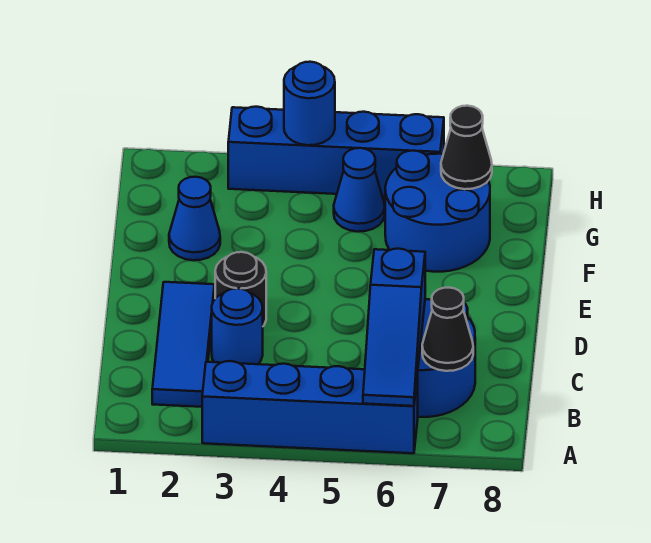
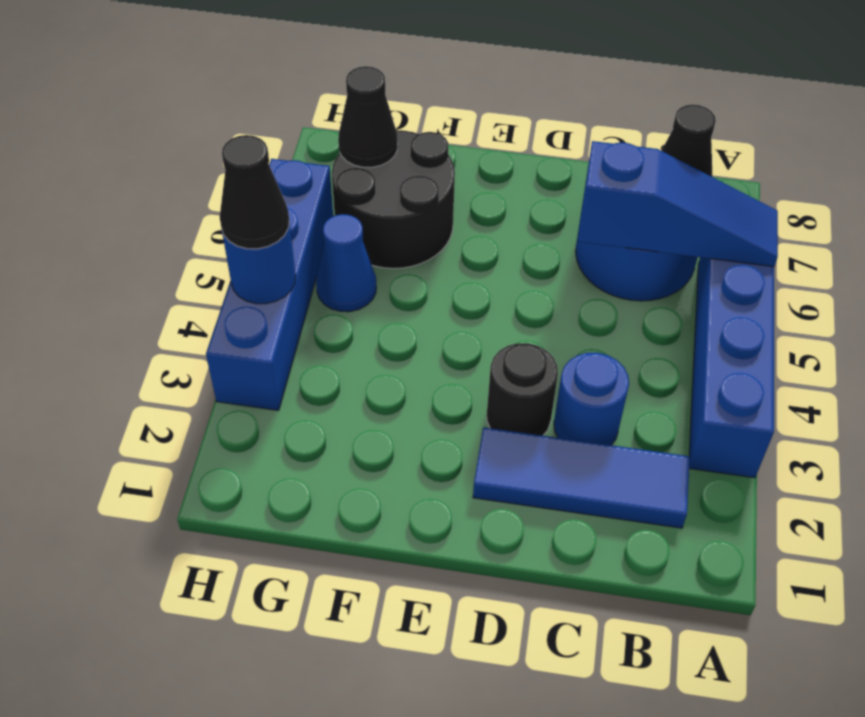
blue 1x1 cone [169,177,220,260] -> none
blue 2x2 round brick [385,151,490,272] -> black 2x2 round brick [332,130,455,269]
none -> black 1x1 cone [220,135,289,249]

